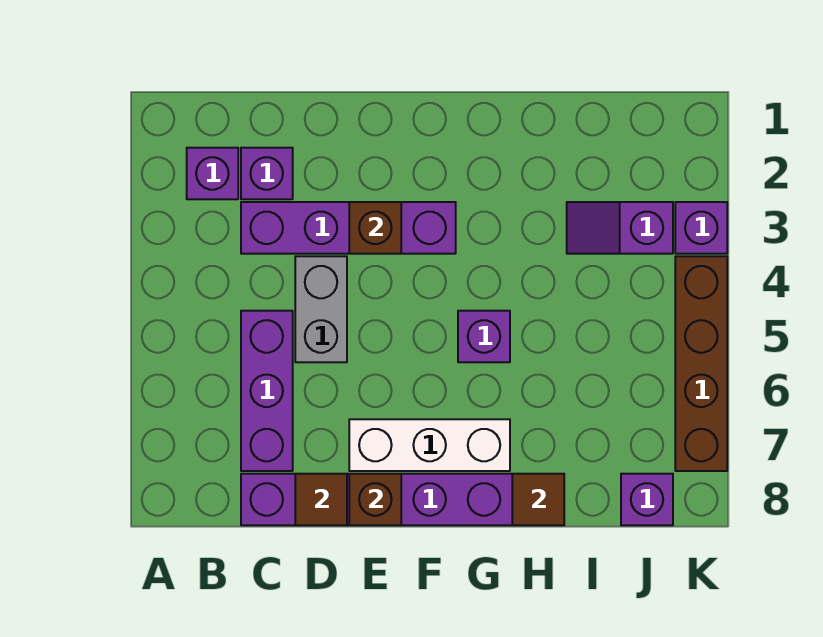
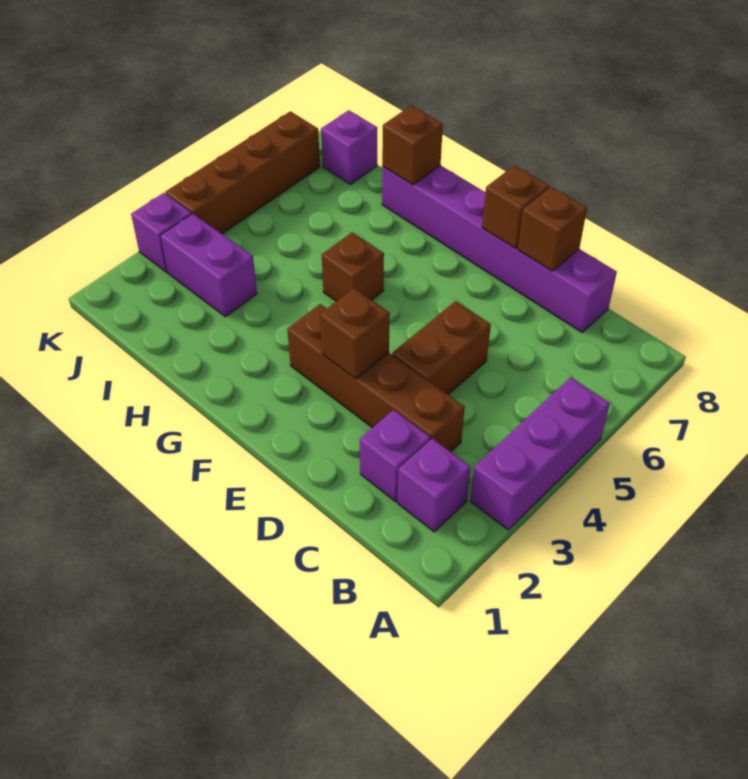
purple 1x4 brick [241,202,456,254] -> brown 1x4 brick [287,304,465,452]
purple 1x3 brick [241,311,293,471] -> purple 1x3 brick moved to [470,377,610,530]
grey 1x2 brick [295,256,347,362] -> brown 1x2 brick [392,301,491,394]
brown 1x1 tile [295,474,347,525] -> brown 1x1 brick [518,187,587,271]
white 1x3 brick [349,419,510,471] -> none
purple 1x1 brick [458,311,510,362] -> brown 1x1 brick [322,232,384,301]
brown 1x1 tile [512,474,564,525] -> brown 1x1 brick [382,106,443,185]
purple 1x2 slope [567,202,673,254] -> purple 1x2 brick [160,214,257,317]

